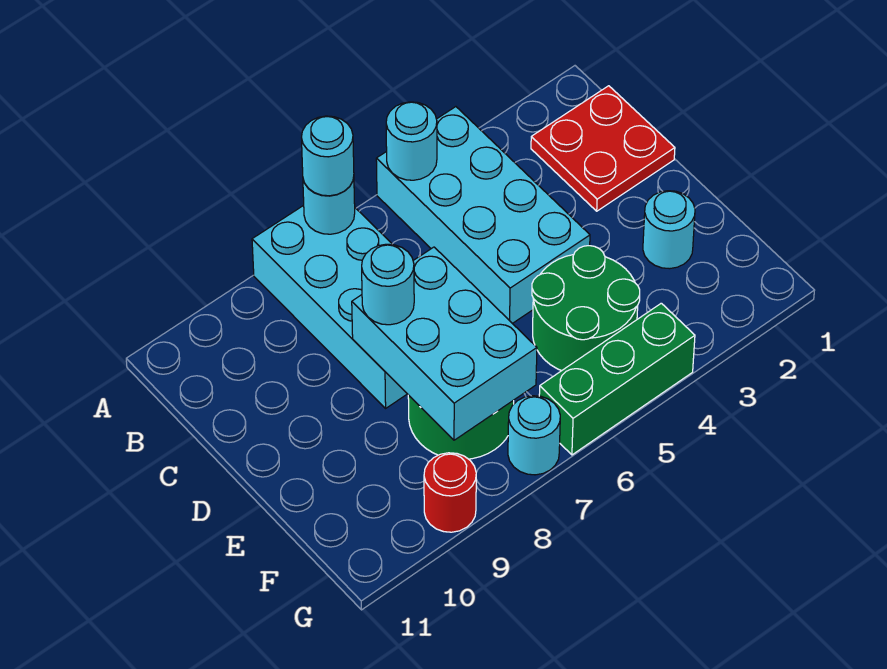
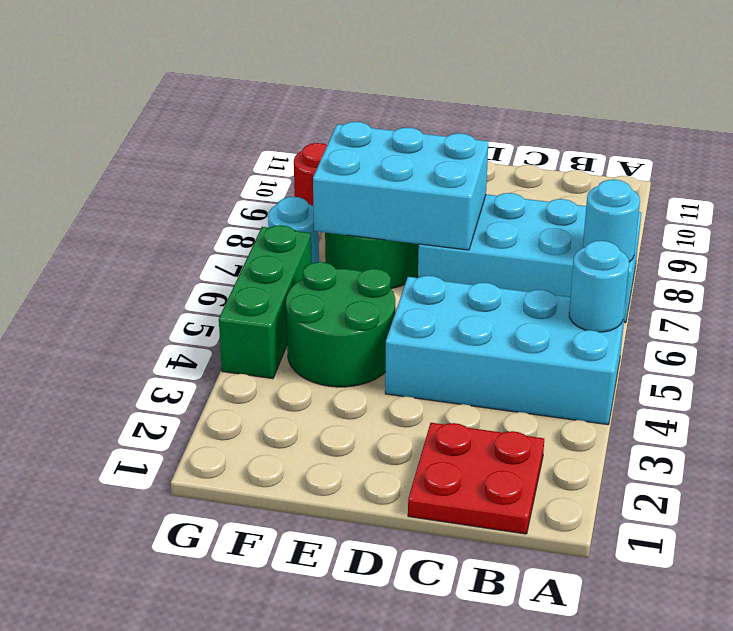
cyan 1x1 round brick [302,116,354,196] -> none
cyan 1x1 round brick [362,244,414,325] -> none
cyan 1x1 round brick [643,191,695,269] -> none

